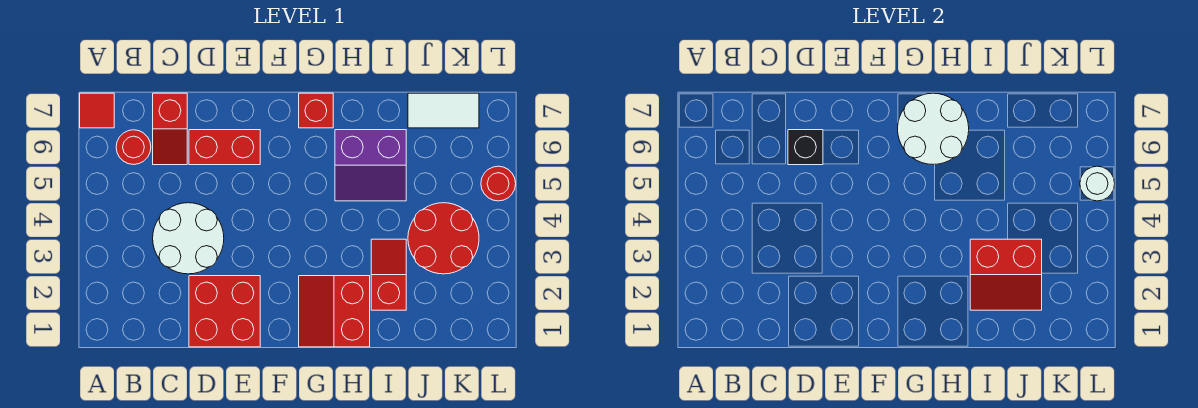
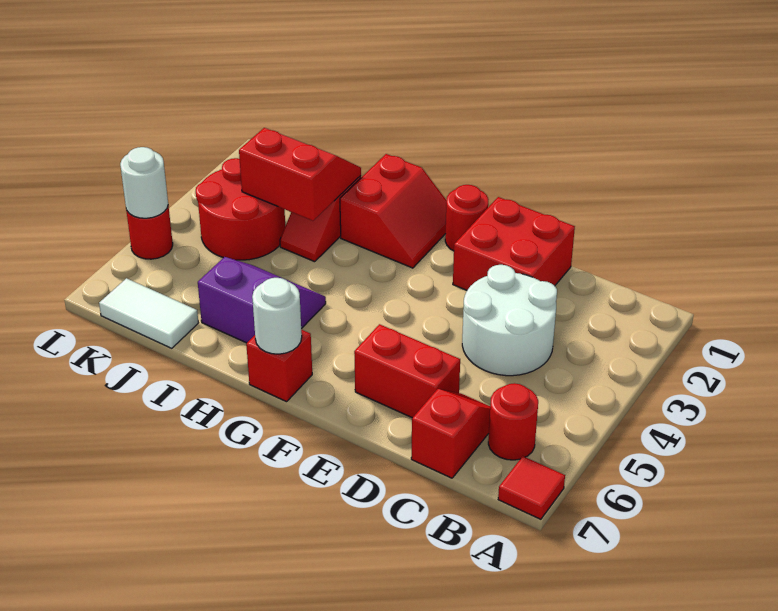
black 1x1 brick [788,130,823,165] -> none
none -> red 1x1 round brick [445,185,488,251]
white 2x2 round brick [898,93,969,165] -> white 1x1 round brick [252,278,302,354]

